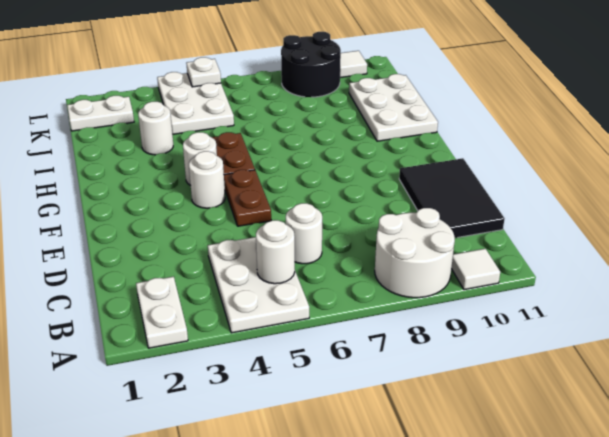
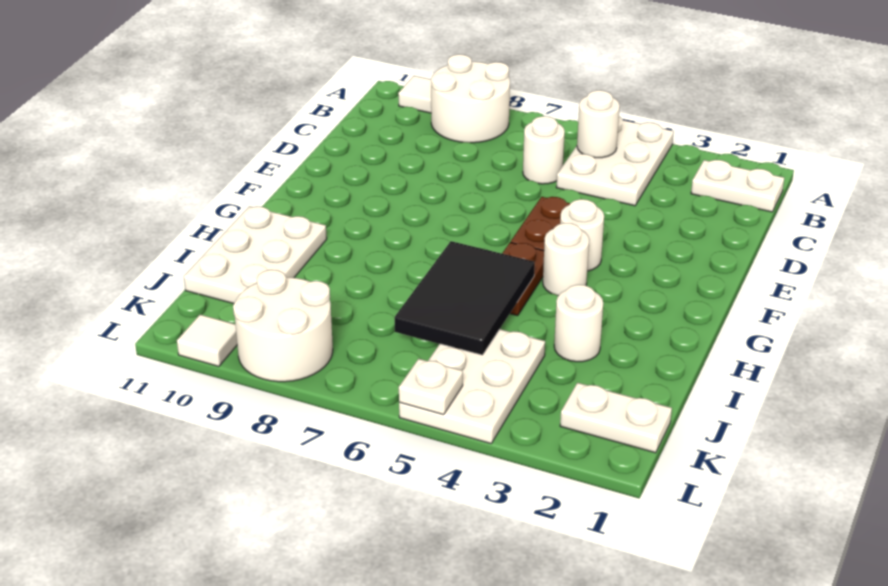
white 1x2 plate [136,277,188,348] -> white 1x2 plate turned to [691,160,784,212]
black 2x3 tile [399,158,505,238] -> black 2x3 tile moved to [395,241,535,355]
black 2x2 round brick [281,32,341,97] -> white 2x2 round brick [233,270,333,382]

